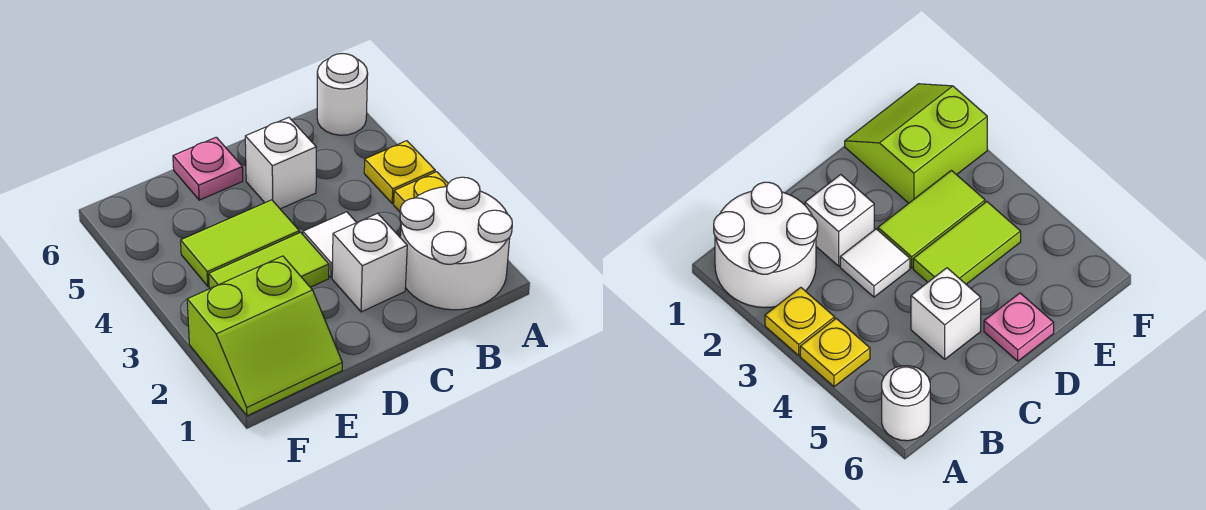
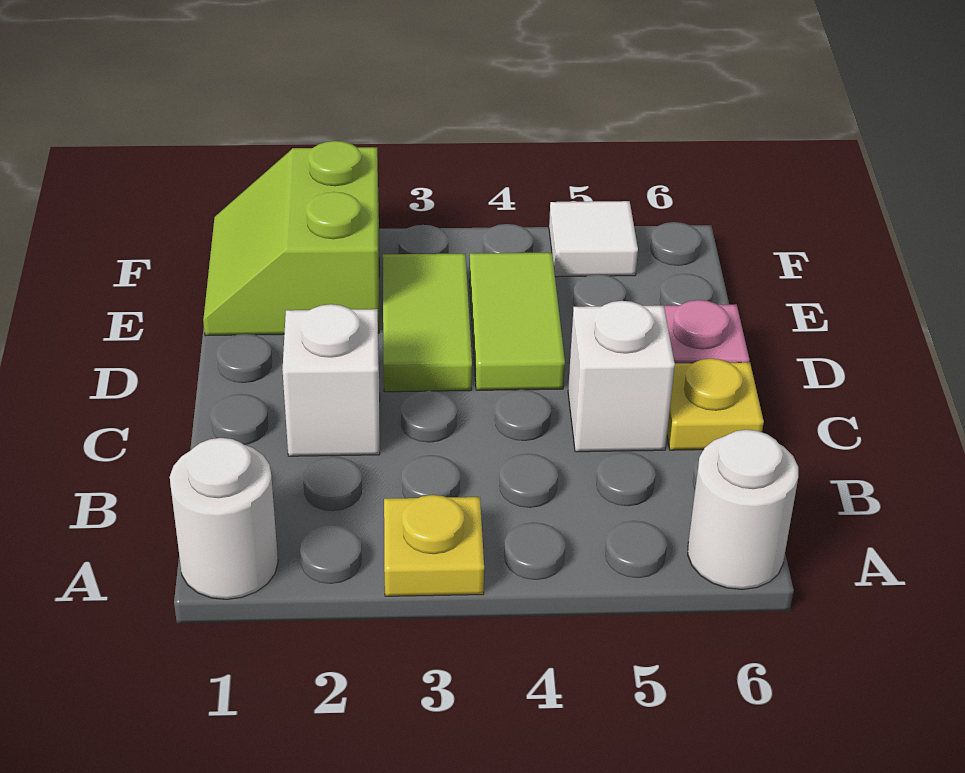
white 2x2 round brick [400,177,512,310] -> white 1x1 round brick [170,438,278,599]
yellow 1x1 plate [364,141,435,204] -> yellow 1x1 plate moved to [667,358,764,450]
white 1x1 tile [303,212,357,278] -> white 1x1 tile moved to [549,201,638,277]

